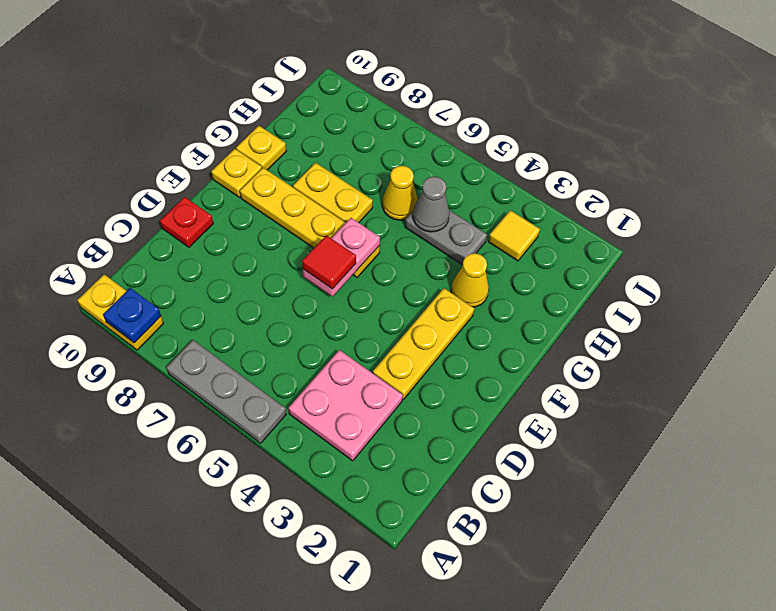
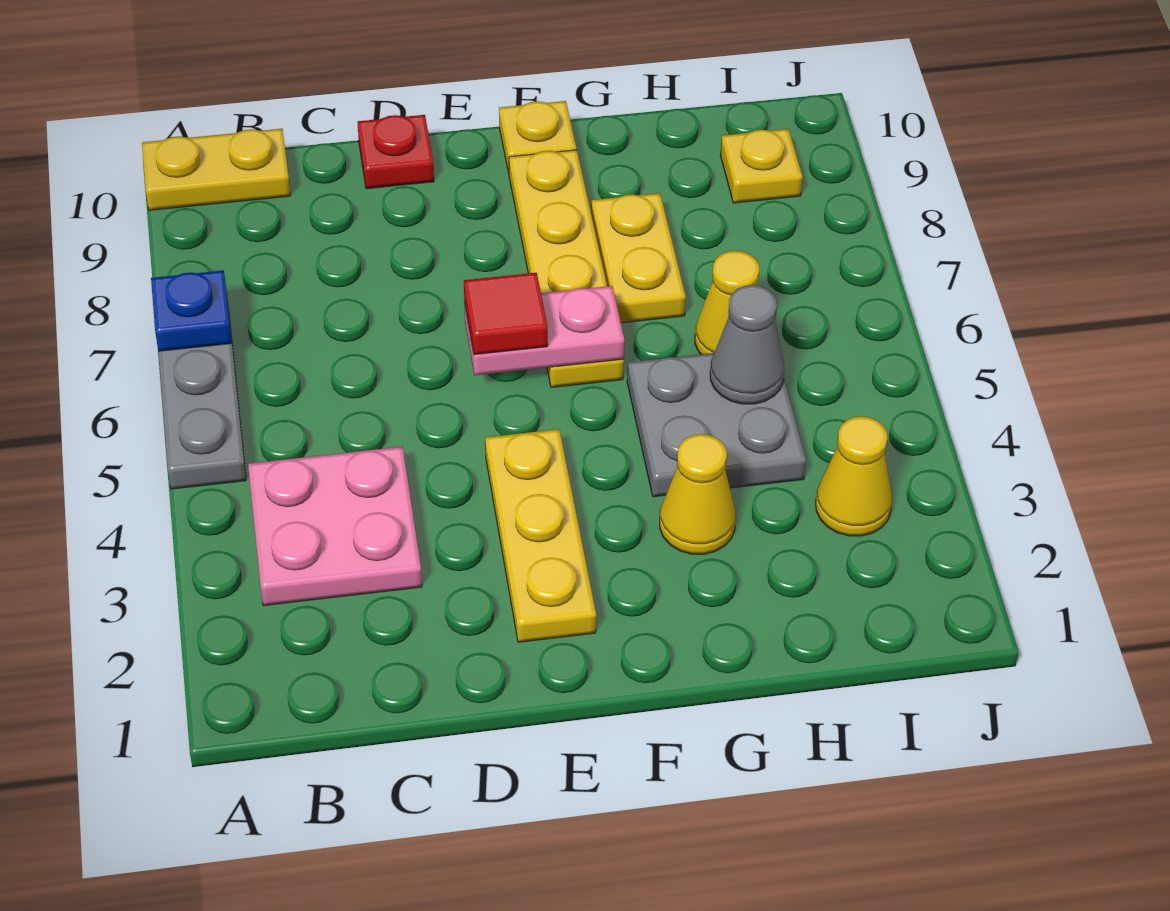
yellow 1x2 plate [77,274,163,350] -> yellow 1x2 plate turned to [142,129,290,210]
blue 1x1 plate [103,288,161,343] -> blue 1x1 plate moved to [151,270,232,351]
yellow 1x3 plate [373,288,474,399] -> yellow 1x3 plate turned to [485,429,596,642]
yellow 1x1 plate [236,126,286,170] -> yellow 1x1 plate moved to [720,129,803,203]
grey 1x2 plate [405,210,487,265] -> grey 2x2 plate [627,353,806,497]
yellow 1x1 tile [488,210,540,261] -> yellow 1x1 cone [816,416,892,536]

